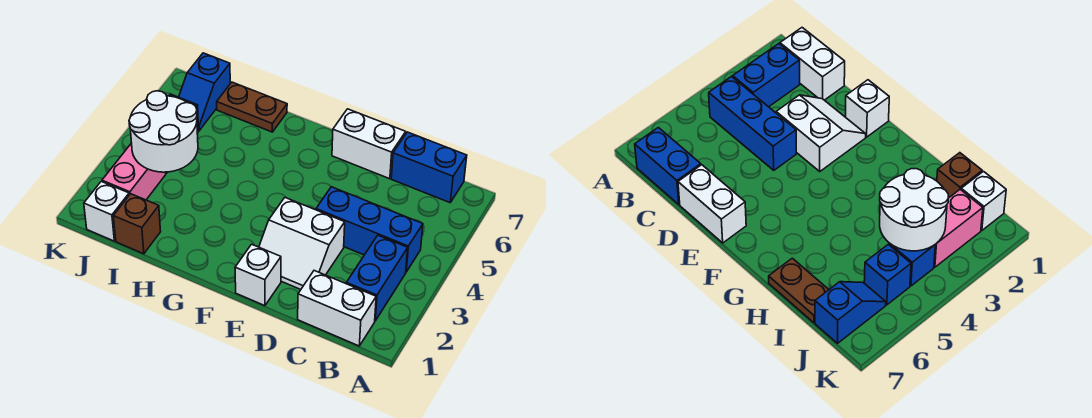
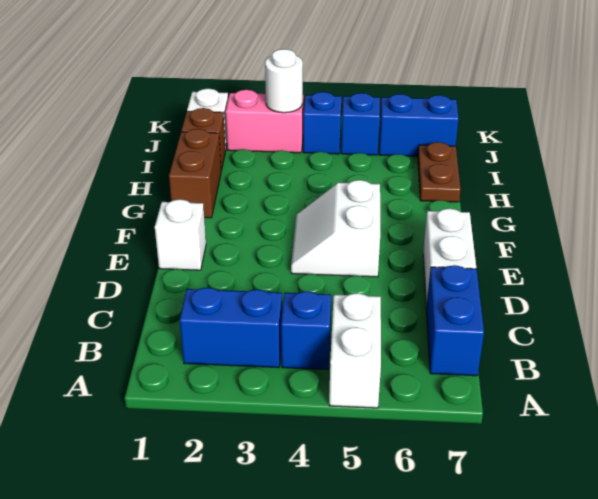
white 1x2 brick [298,271,376,346] -> white 1x2 brick moved to [329,293,381,408]
blue 1x3 brick [316,187,423,272] -> blue 1x1 brick [281,291,331,370]
white 2x2 slope [259,198,345,289] -> white 2x2 slope moved to [291,180,380,277]
none -> brown 1x2 brick [169,129,221,218]
white 2x2 round brick [129,91,198,172] -> white 1x1 round brick [265,49,303,113]
blue 1x2 slope [179,53,230,130] -> blue 1x2 brick [379,94,459,156]

